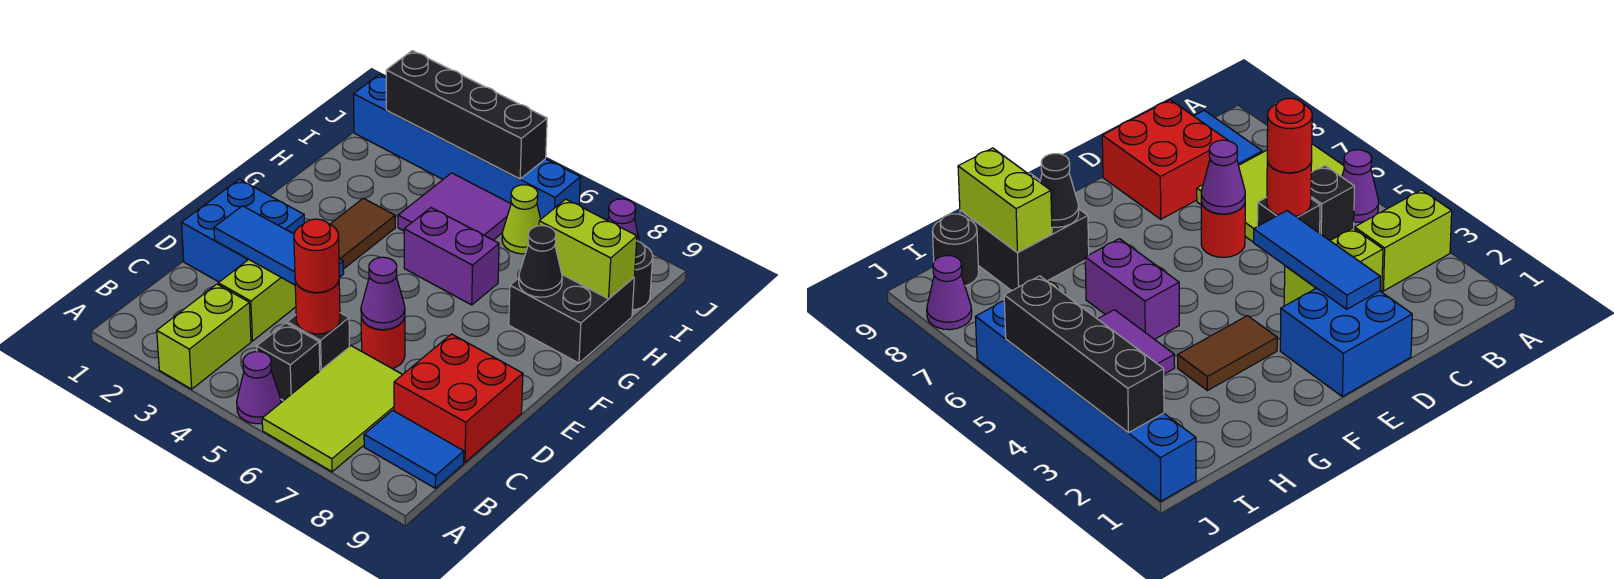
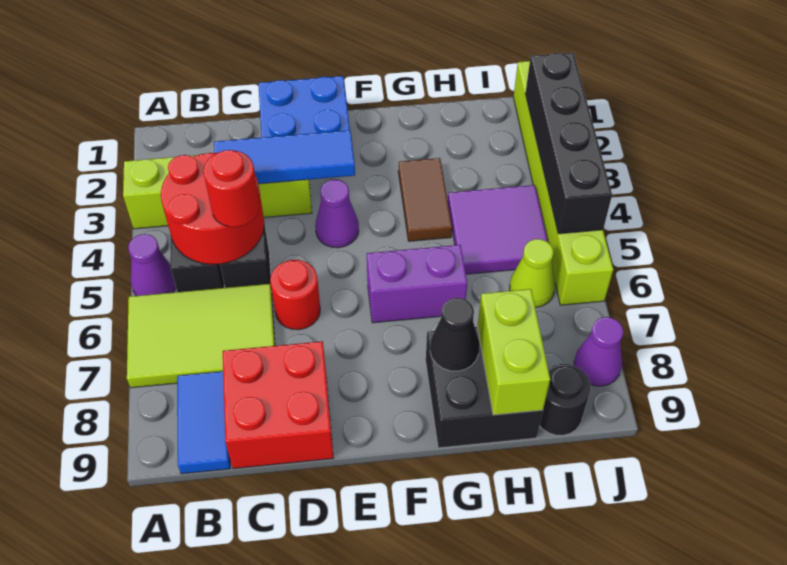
red 1x1 round brick [295,281,340,334] -> red 2x2 round brick [161,153,264,264]
blue 1x3 tile [214,206,344,285] -> blue 1x3 tile turned to [214,130,355,184]
purple 1x1 cone [361,257,405,330] -> purple 1x1 cone moved to [315,180,359,248]
brown 1x2 tile [330,198,395,269] -> brown 1x2 tile turned to [398,158,452,241]
purple 1x2 brick [404,208,499,305] -> purple 1x2 brick turned to [367,245,467,323]
blue 1x6 brick [354,75,580,219] -> lime 1x6 brick [513,61,613,305]

